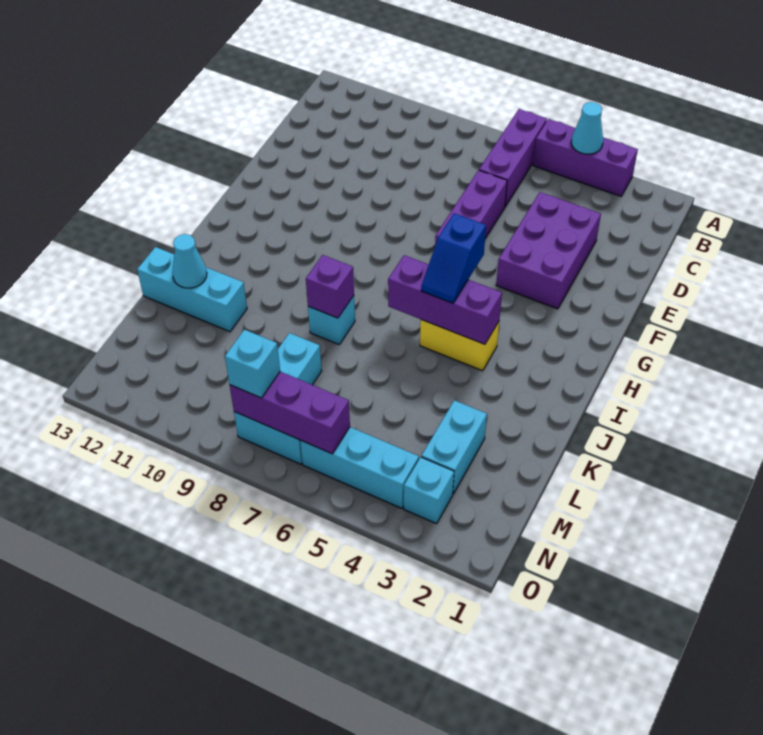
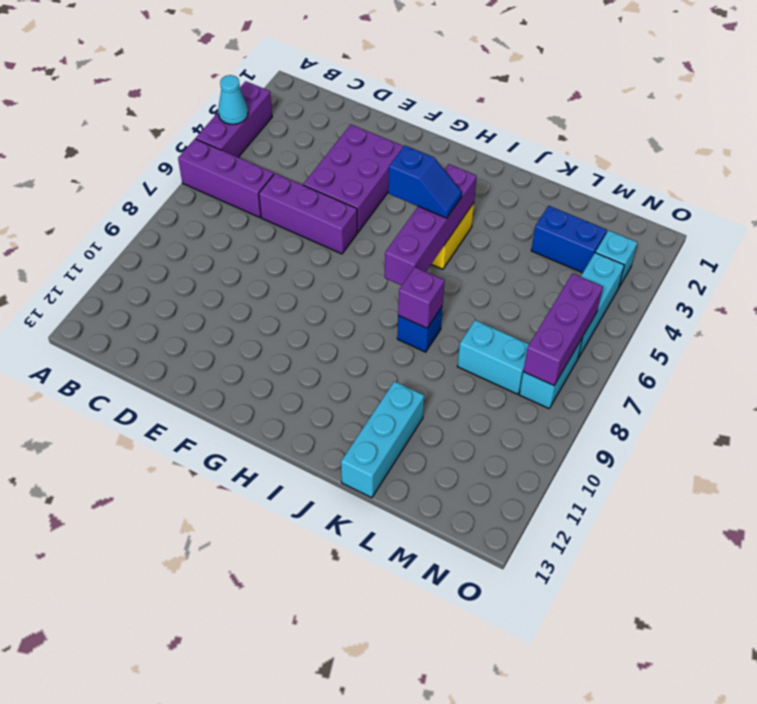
purple 2x3 brick [496,192,601,309] -> purple 2x3 brick turned to [303,125,404,232]
purple 1x3 brick [388,255,502,344] -> purple 1x4 brick [385,164,477,285]
cyan 1x1 brick [308,296,355,344] -> blue 1x1 brick [397,306,443,352]
cyan 1x1 cone [172,234,207,288] -> none
cyan 1x2 brick [421,400,487,494] -> blue 1x2 brick [531,206,607,273]
cyan 1x1 brick [225,330,280,398] -> none

